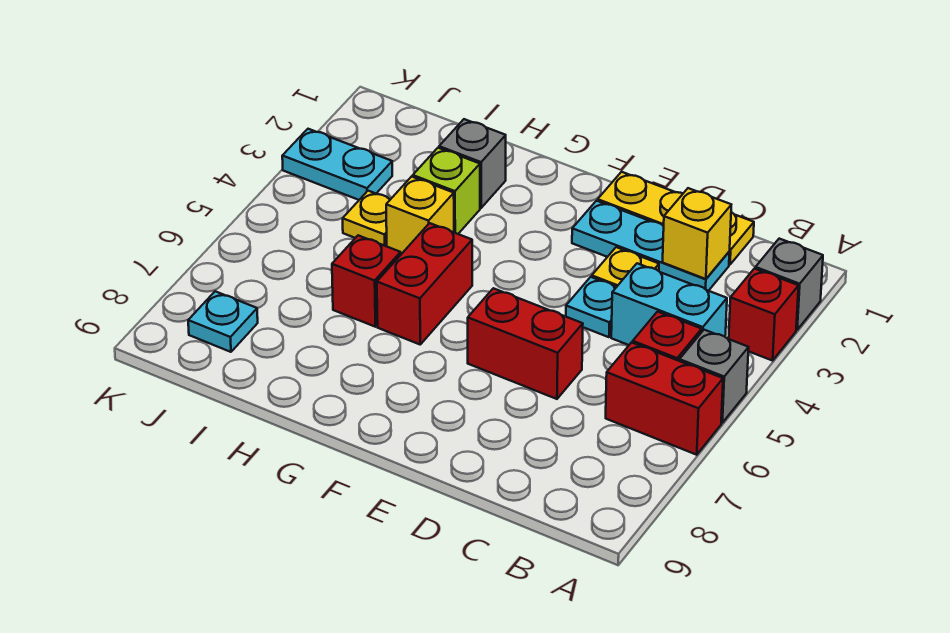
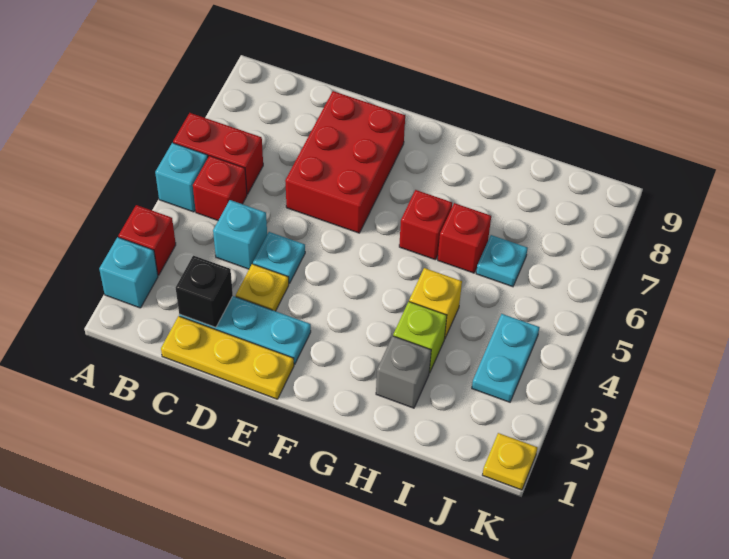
grey 1x1 brick [755,239,823,330] -> cyan 1x1 brick [99,237,158,308]
grey 1x1 brick [679,330,749,423] -> cyan 1x1 brick [155,143,208,212]
cyan 1x2 brick [611,263,727,345] -> cyan 1x1 brick [213,200,267,269]
yellow 1x1 brick [663,188,731,279] -> black 1x1 brick [176,256,233,327]
red 1x2 brick [468,288,583,399] -> red 2x3 brick [285,91,405,233]
red 1x2 brick [377,223,472,344] -> red 1x1 brick [399,190,452,260]
yellow 1x1 plate [343,191,391,246] -> yellow 1x1 plate moved to [483,433,537,490]
cyan 1x2 plate [282,129,392,200] -> cyan 1x2 plate turned to [472,314,539,402]
cyan 1x1 plate [188,291,258,352] -> cyan 1x1 plate moved to [476,235,528,287]

